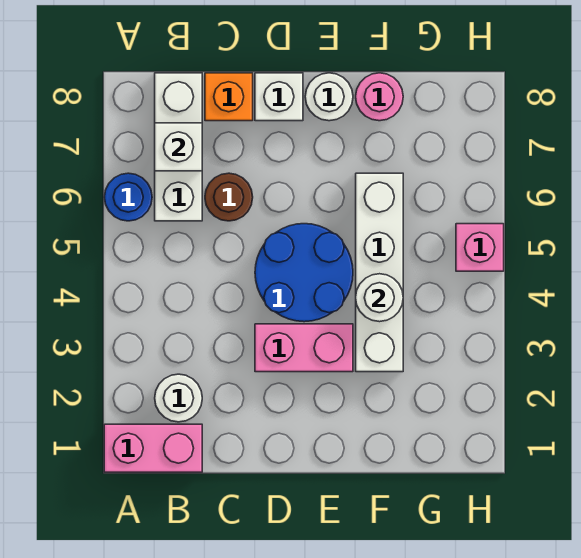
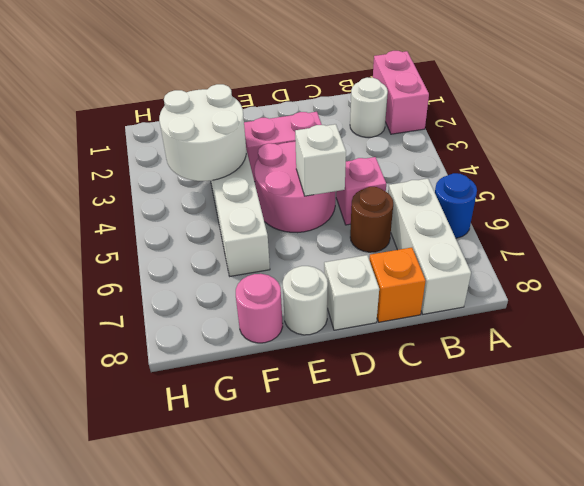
pink 1x2 brick [104,424,202,472] -> pink 1x2 brick turned to [373,51,429,134]
white 1x1 brick [155,123,202,171] -> white 1x1 brick moved to [295,124,346,196]
blue 2x2 round brick [255,224,353,322] -> pink 2x2 round brick [254,142,336,233]
white 1x1 round brick [356,274,403,322] -> white 2x2 round brick [159,84,246,181]
pink 1x1 brick [456,224,504,271] -> pink 1x1 brick moved to [336,157,386,225]

